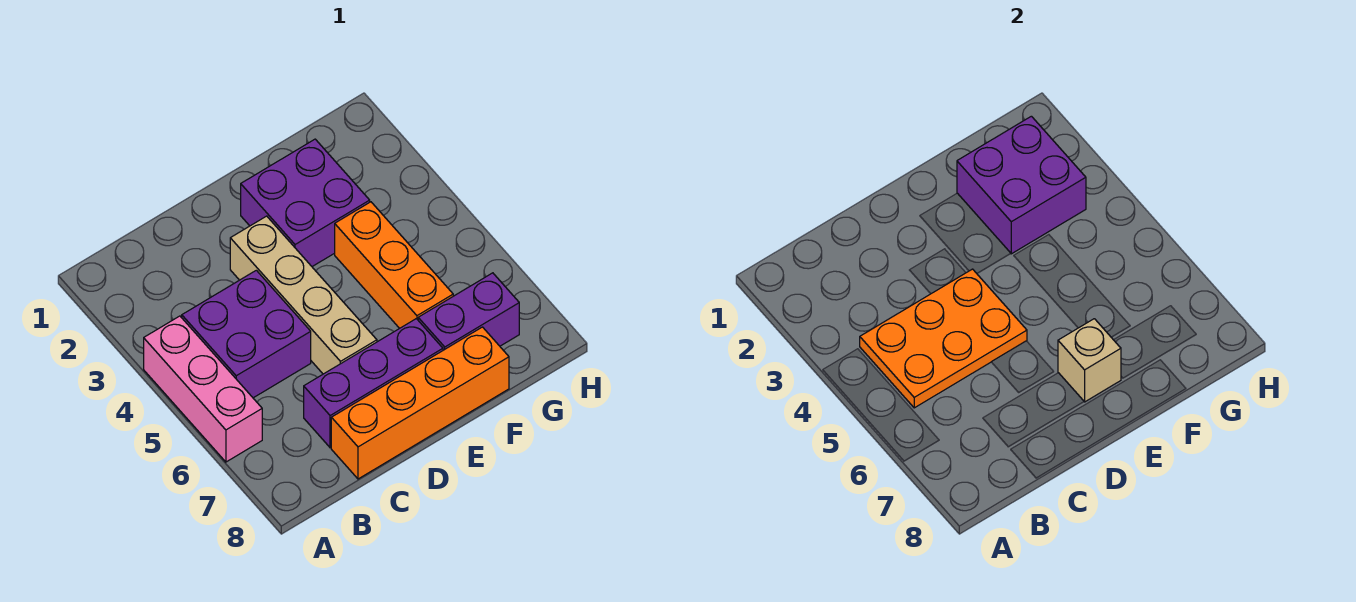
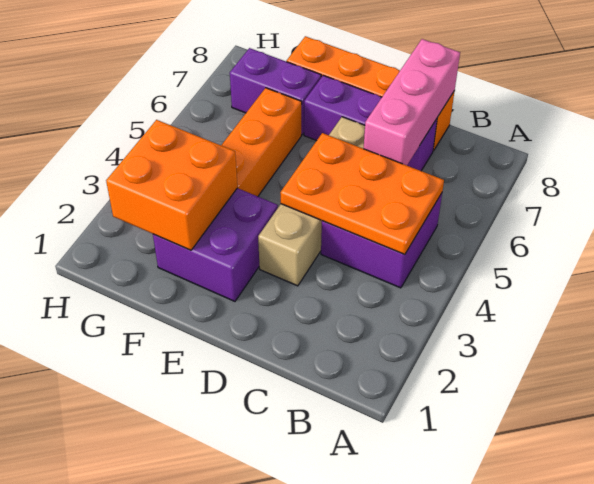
pink 1x3 brick [144,316,262,462] -> pink 1x3 brick moved to [364,39,460,165]
tan 1x1 brick [1058,319,1121,402] -> none
purple 2x2 brick [957,116,1086,254] -> orange 2x2 brick [106,120,237,250]

